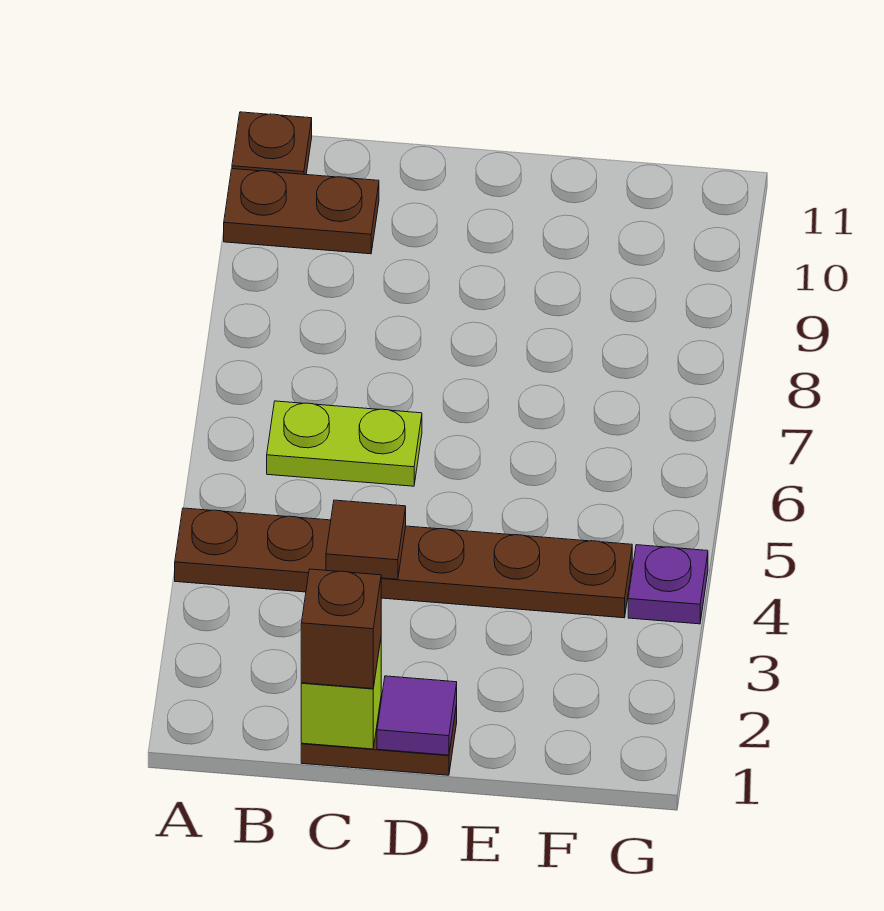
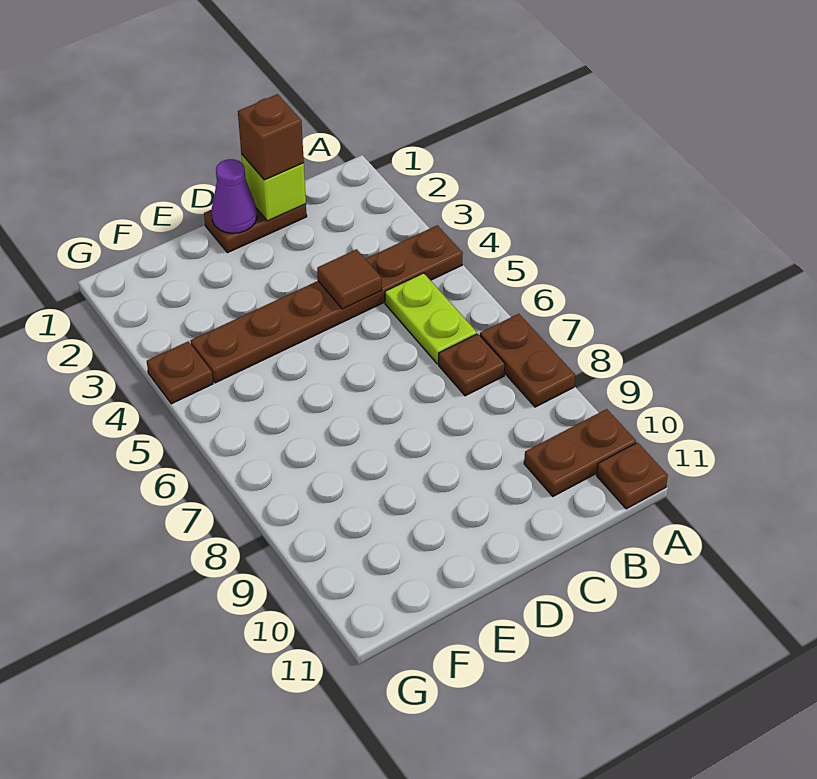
none -> brown 1x2 plate [480,314,575,407]
lime 1x2 plate [267,401,422,486] -> lime 1x2 plate turned to [385,273,477,364]
none -> brown 1x1 plate [439,334,505,396]
purple 1x1 tile [377,676,457,755] -> purple 1x1 cone [212,159,257,233]
purple 1x1 plate [628,545,708,624] -> brown 1x1 plate [147,342,213,404]

